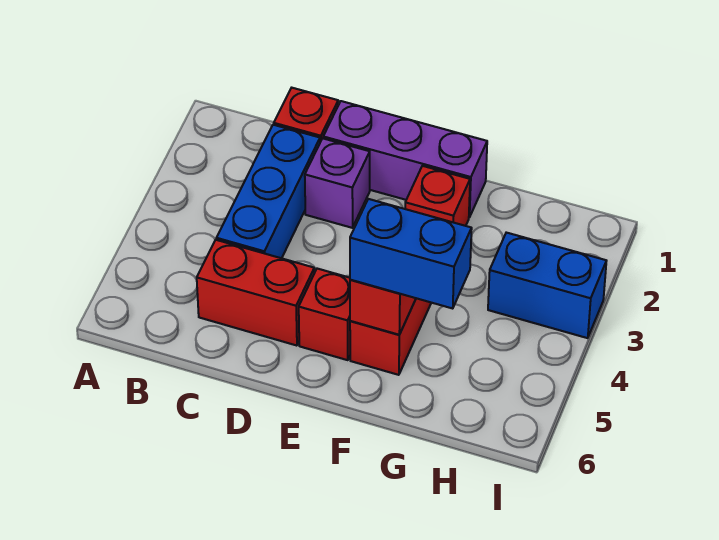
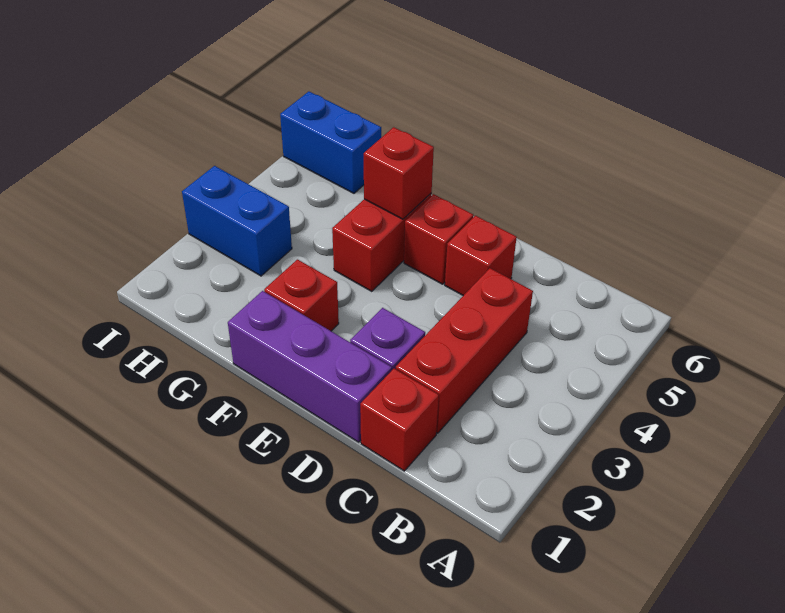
blue 1x3 brick [216,125,320,258] -> red 1x3 brick [396,268,533,433]
red 1x2 brick [197,240,314,346] -> red 1x1 brick [445,216,517,296]
blue 1x2 brick [350,199,472,308] -> blue 1x2 brick moved to [280,92,381,193]

